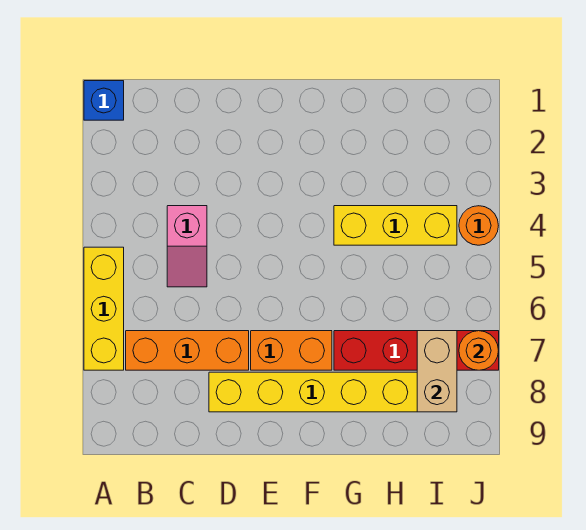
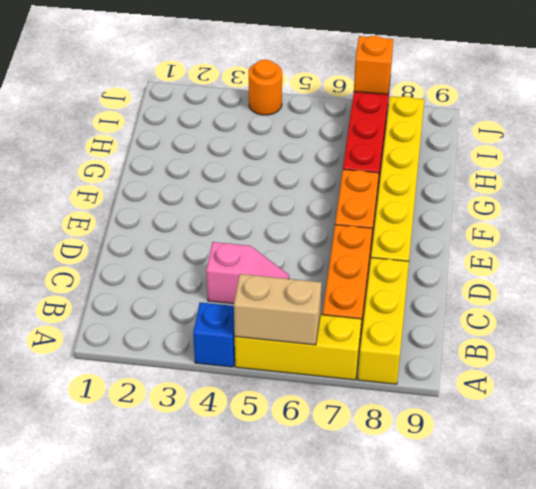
blue 1x1 brick [84,81,124,120] -> blue 1x1 brick moved to [193,302,235,367]
yellow 1x3 brick [334,206,457,245] -> yellow 1x3 brick moved to [358,258,409,384]
tan 1x2 brick [417,331,457,412] -> tan 1x2 brick moved to [234,274,322,345]
orange 1x1 round brick [459,331,499,370] -> orange 1x1 brick [354,36,393,94]

